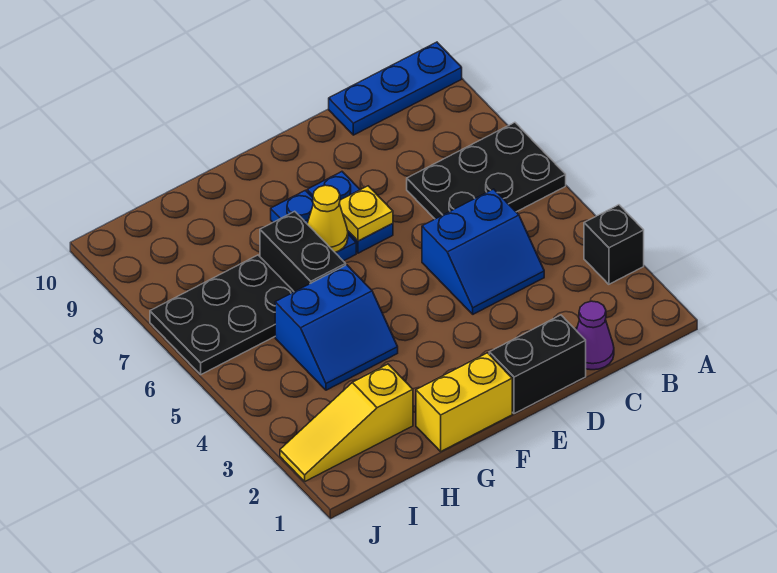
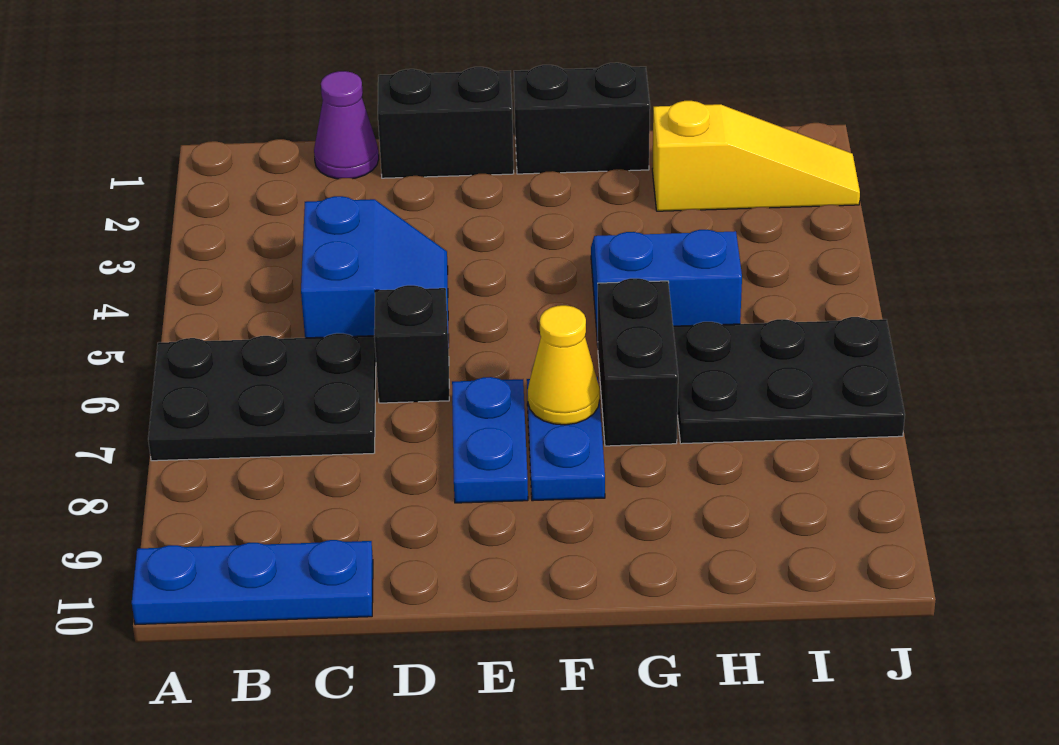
black 1x1 brick [584,205,644,284] -> black 1x1 brick moved to [374,285,449,403]
blue 2x2 slope [422,189,544,314] -> blue 2x2 slope turned to [301,196,449,348]
yellow 1x1 plate [339,186,393,241] -> none
yellow 1x2 brick [416,353,512,451] -> black 1x2 brick [514,63,650,174]

